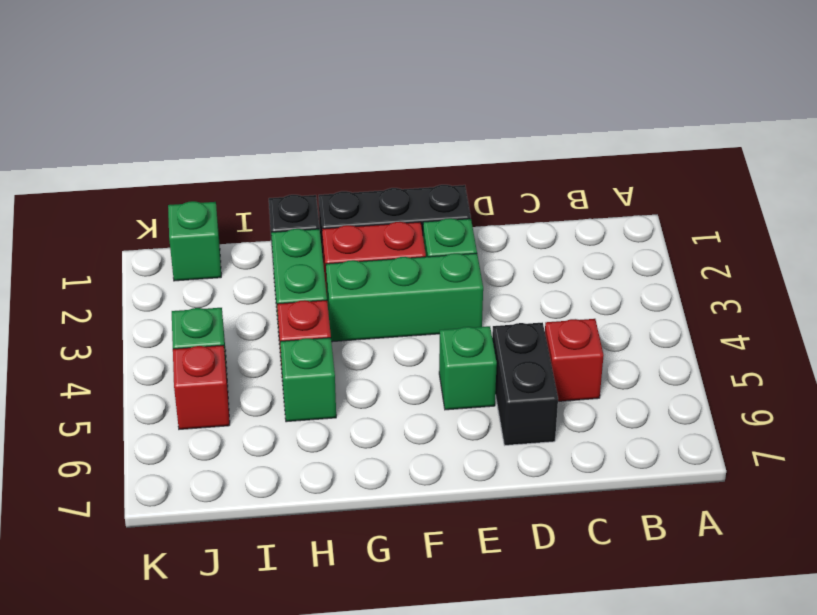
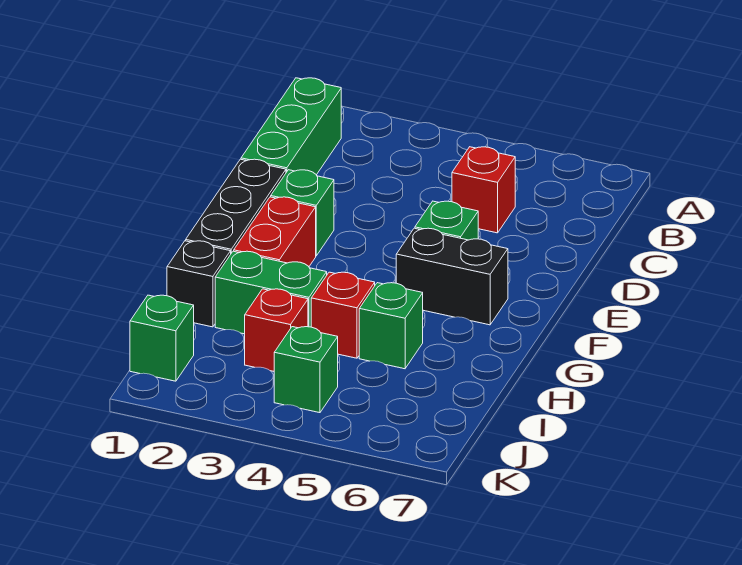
black 1x2 brick [492,322,558,445] -> black 1x2 brick moved to [396,228,508,325]
green 1x3 brick [326,253,483,342] -> green 1x3 brick moved to [241,78,341,175]
red 1x1 brick [173,345,230,429] -> red 1x1 brick moved to [245,289,308,371]

